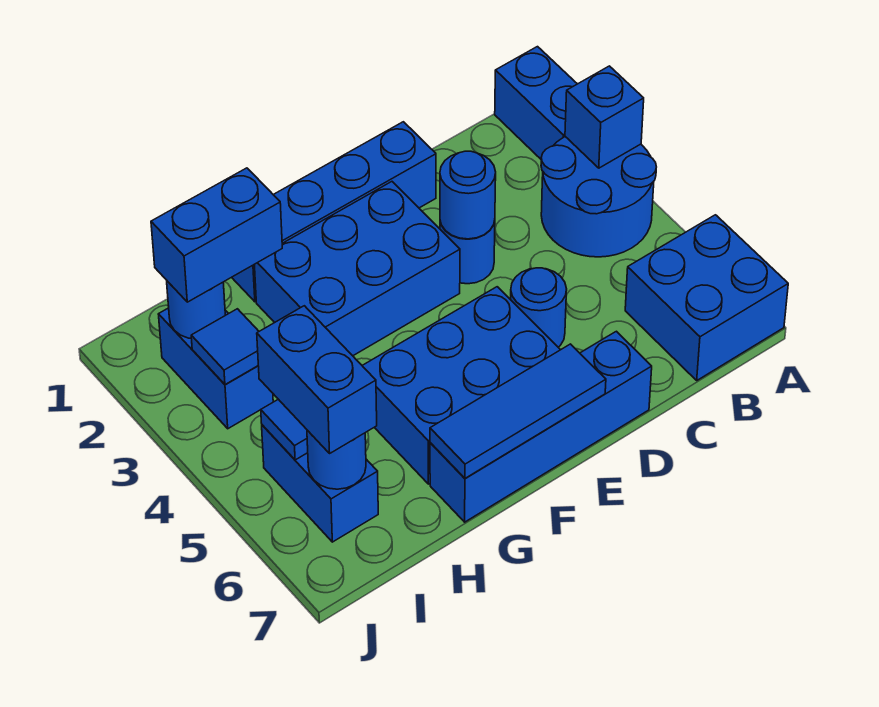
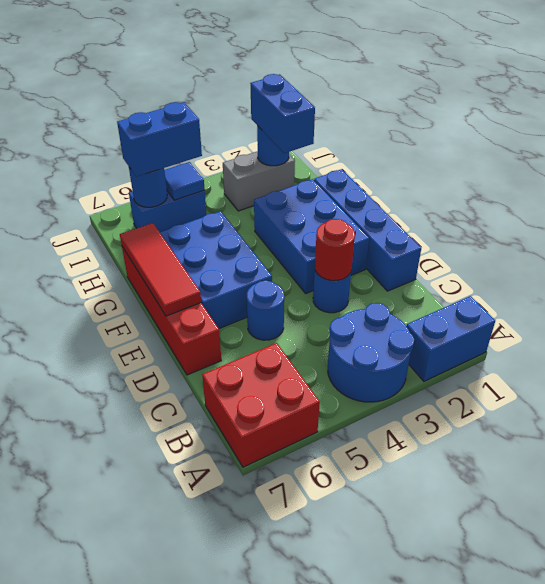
blue 1x1 brick [565,66,644,168] -> none
blue 2x2 brick [625,215,788,380] -> red 2x2 brick [202,343,320,467]
blue 1x1 round brick [440,151,496,239] -> red 1x1 round brick [315,219,355,281]
blue 1x4 brick [430,331,652,522] -> red 1x4 brick [122,247,221,375]
blue 1x3 tile [430,344,606,478] -> red 1x3 tile [120,223,201,316]
blue 1x2 brick [158,308,273,429] -> grey 1x2 brick [223,151,295,211]
blue 1x1 tile [191,309,259,384] -> none

